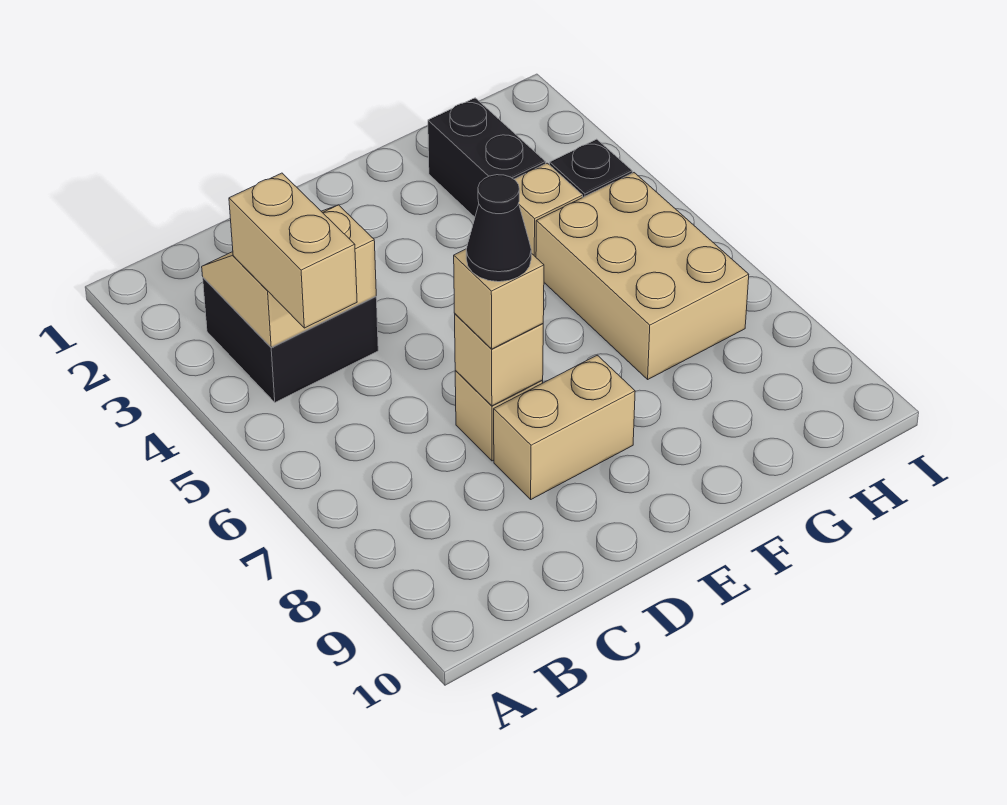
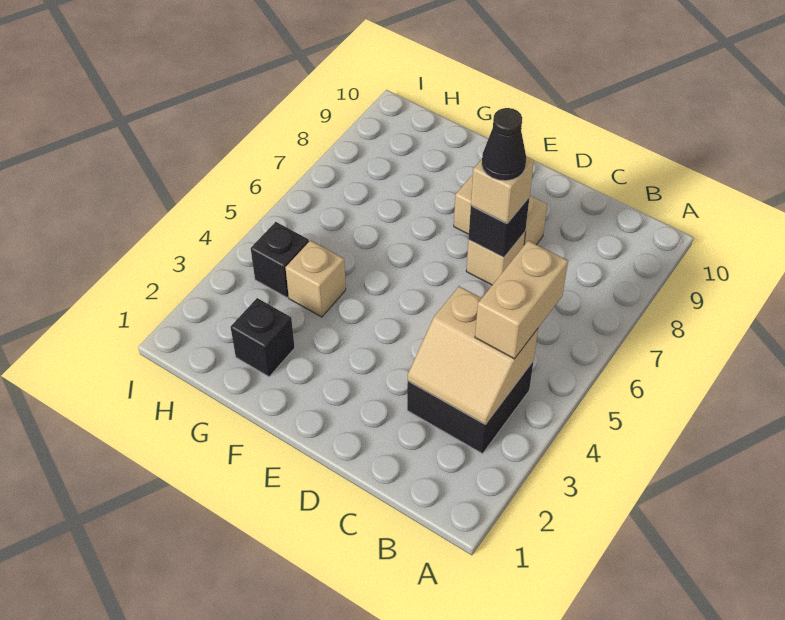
tan 1x1 brick [455,314,543,406] -> black 1x1 brick [469,198,529,258]
black 1x2 brick [428,98,546,217] -> black 1x1 brick [231,298,295,377]
tan 2x3 brick [536,173,749,379] -> none

